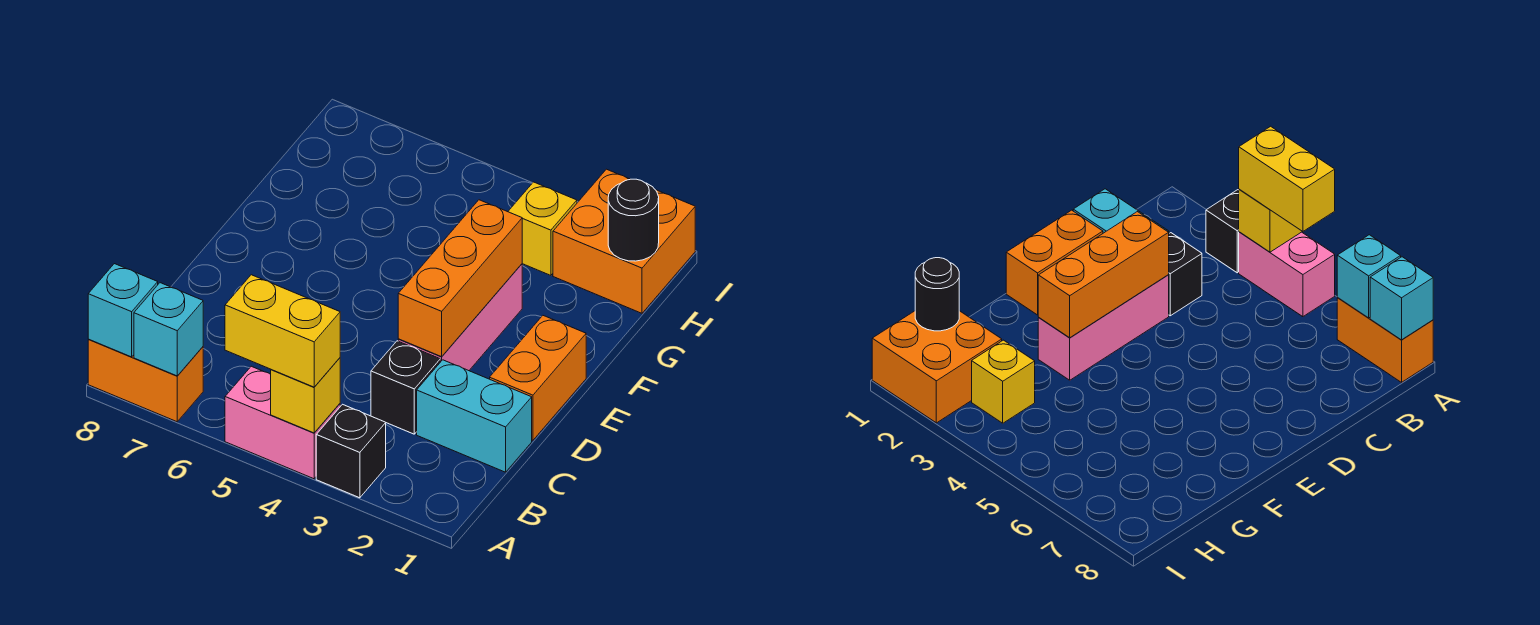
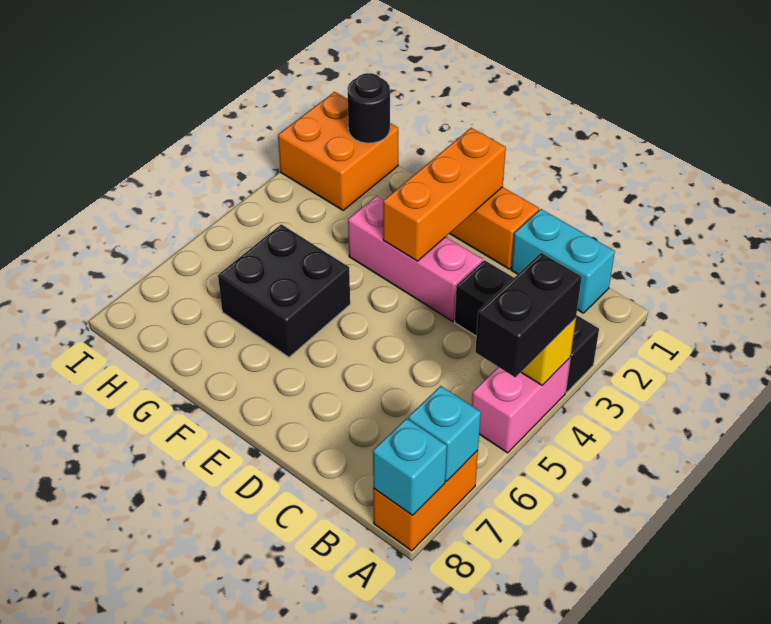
yellow 1x2 brick [225,275,340,387] -> black 1x2 brick [475,253,582,377]
cyan 1x2 brick [417,360,532,472] -> cyan 1x2 brick turned to [511,209,615,313]
orange 1x3 brick [398,200,522,357] -> orange 1x3 brick turned to [383,128,506,261]
none -> black 2x2 brick [218,224,350,357]
yellow 1x1 brick [508,182,577,275] -> none

